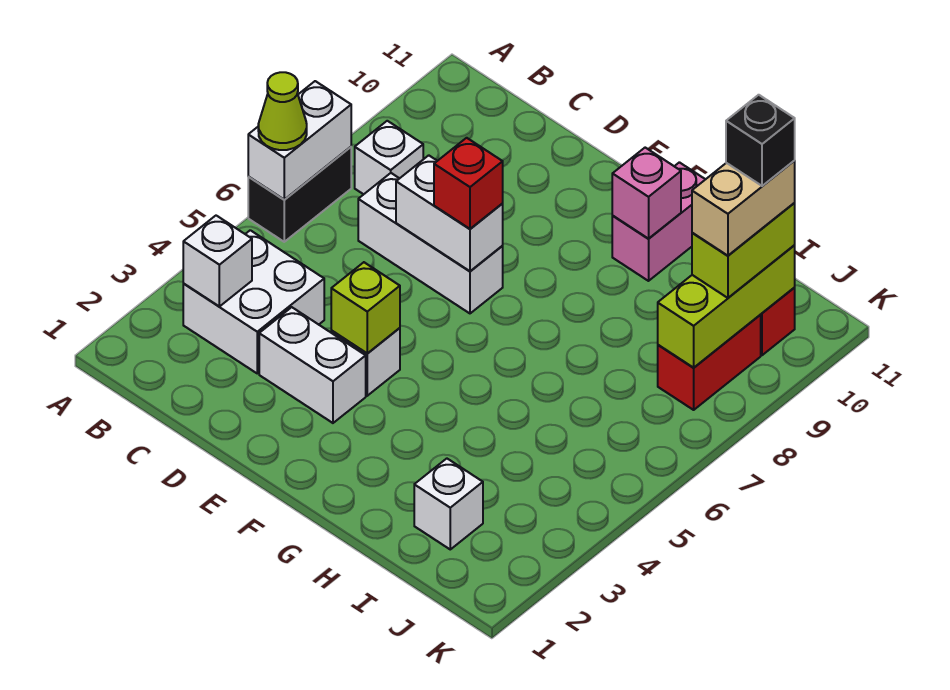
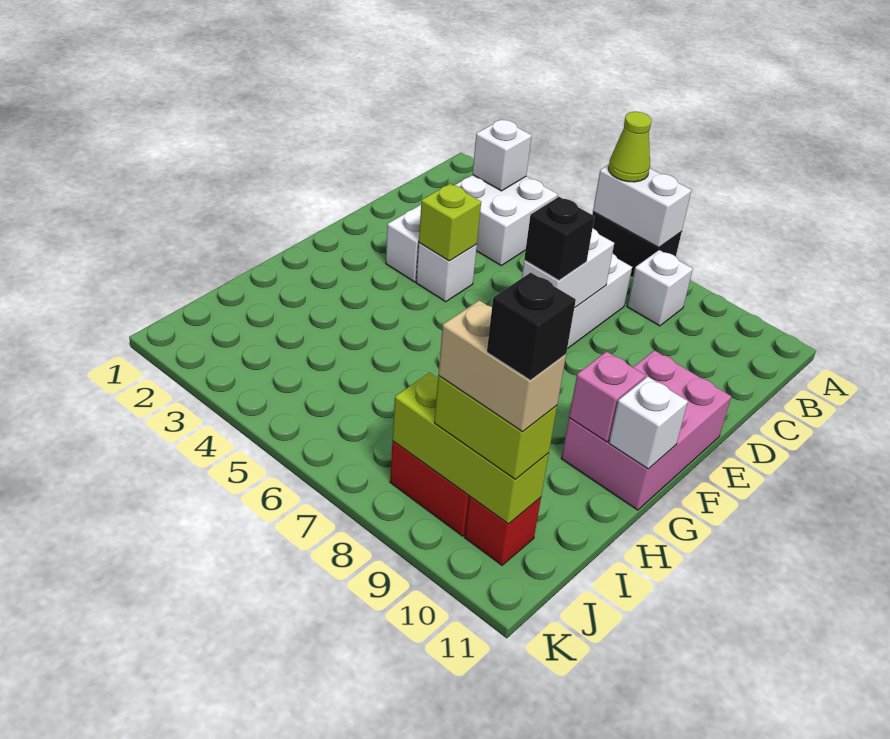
red 1x1 brick [434,138,503,229] -> black 1x1 brick [524,197,595,280]
pink 1x2 brick [612,162,705,281] -> pink 2x3 brick [561,350,731,510]
white 1x1 brick [414,459,483,549] -> white 1x1 brick moved to [609,376,688,469]

